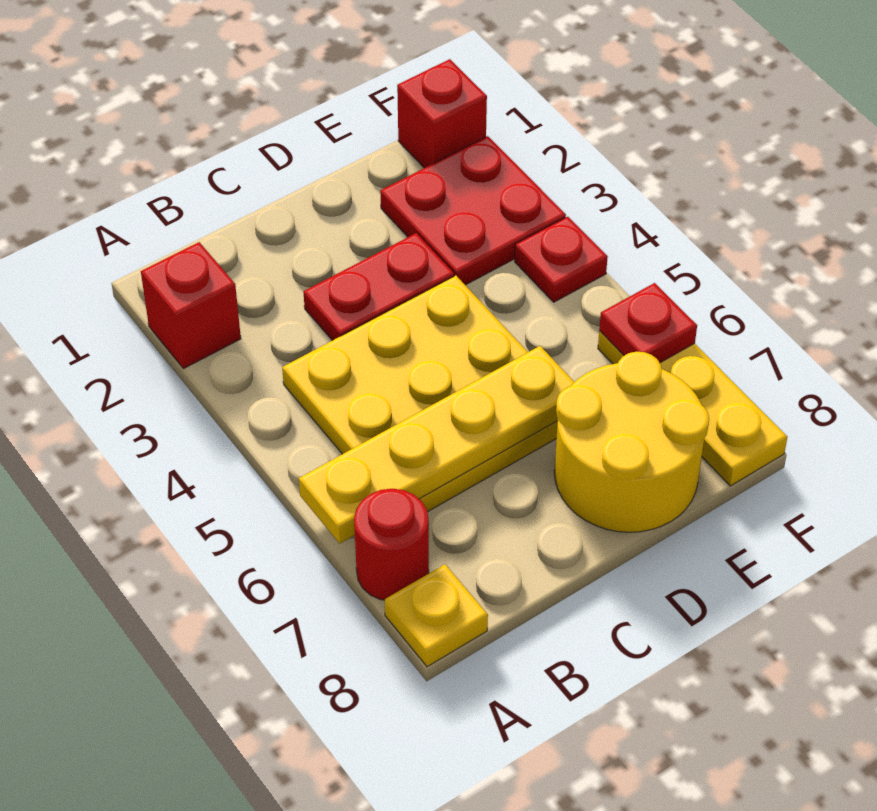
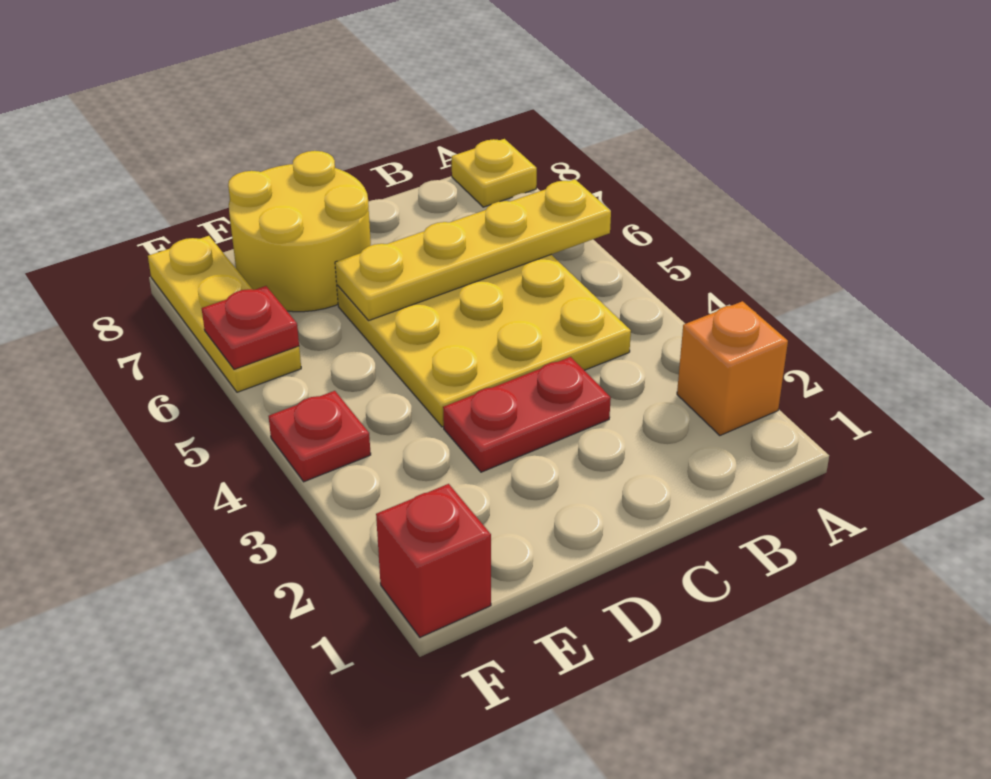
red 1x1 brick [141,242,241,369] -> orange 1x1 brick [677,301,788,436]
red 1x1 round brick [354,489,429,600] -> none
red 2x2 plate [380,136,566,285] -> none

